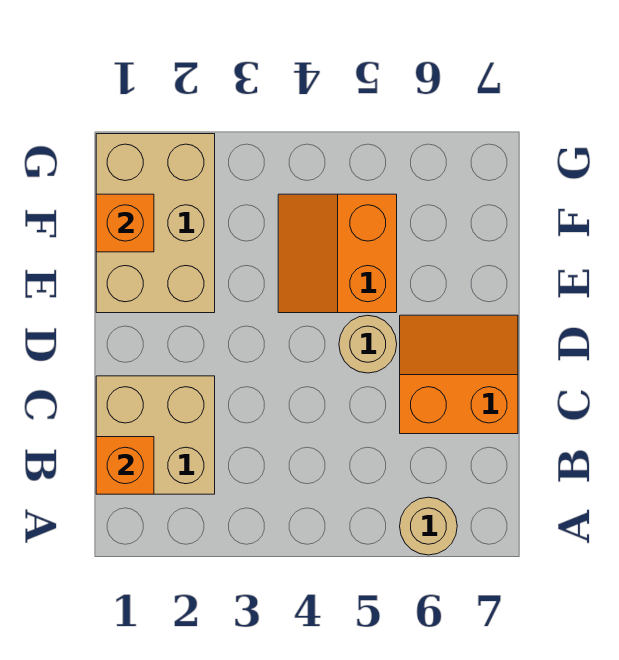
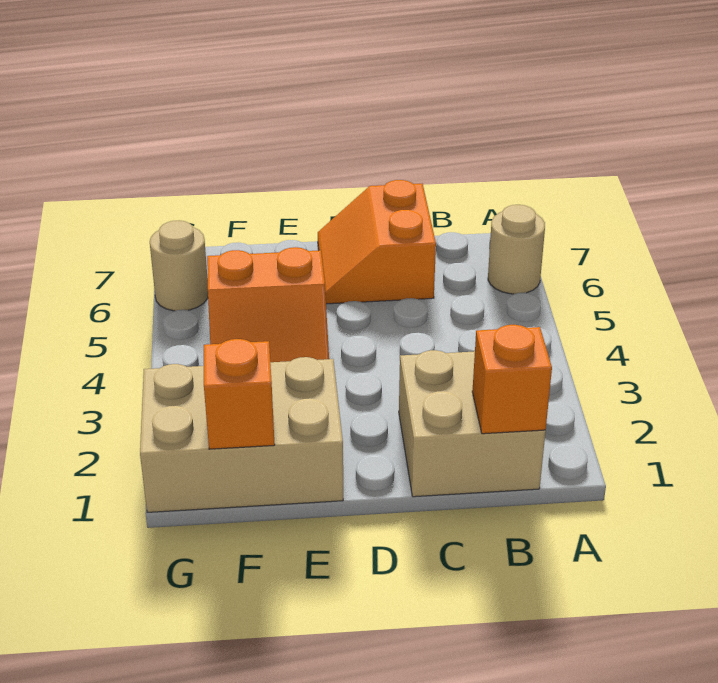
tan 1x1 round brick [339,315,397,373] -> tan 1x1 round brick moved to [150,221,208,311]

